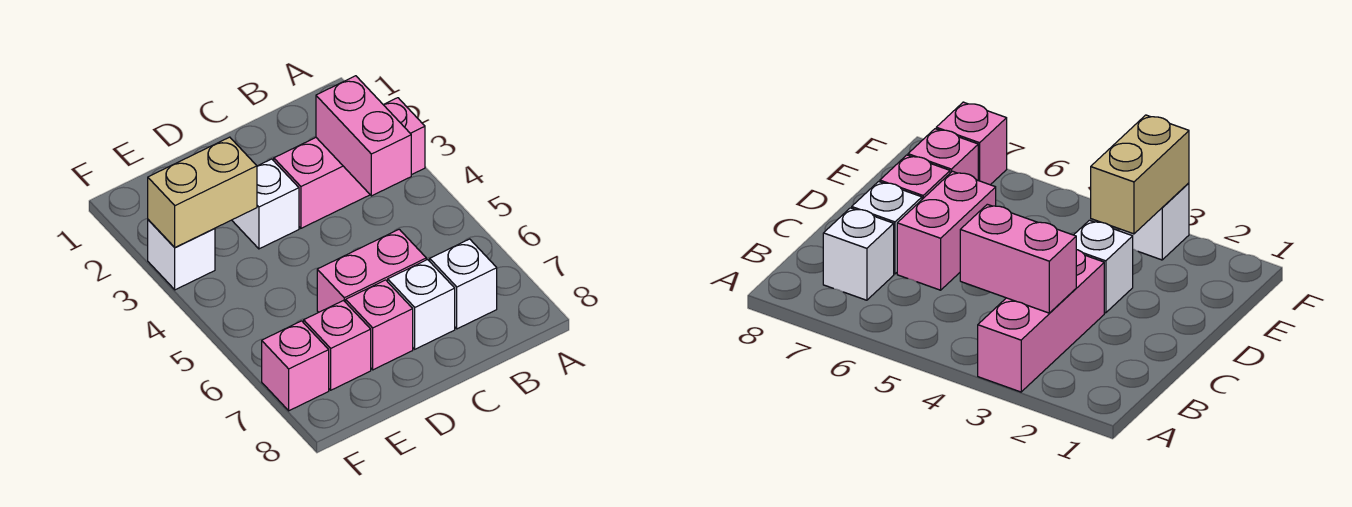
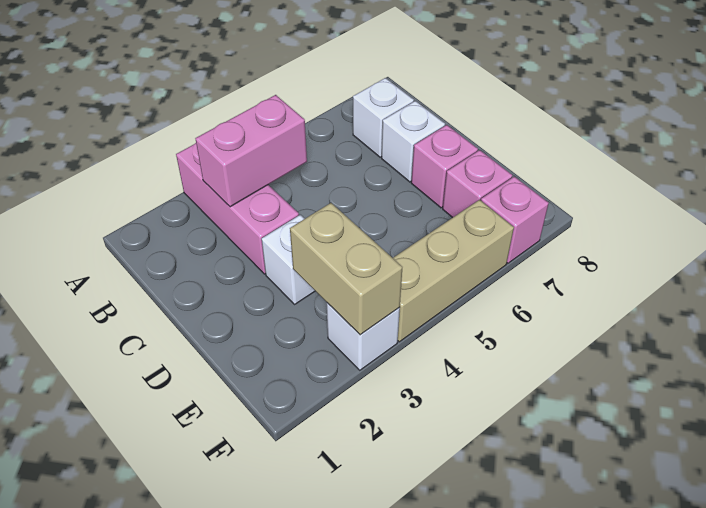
pink 1x2 brick [317,229,426,312] -> none
none -> tan 1x3 brick [393,200,514,342]

